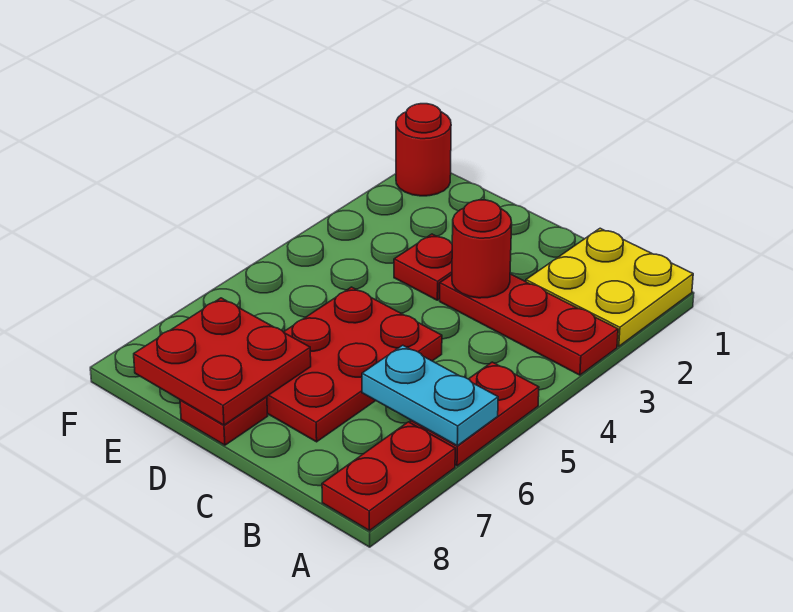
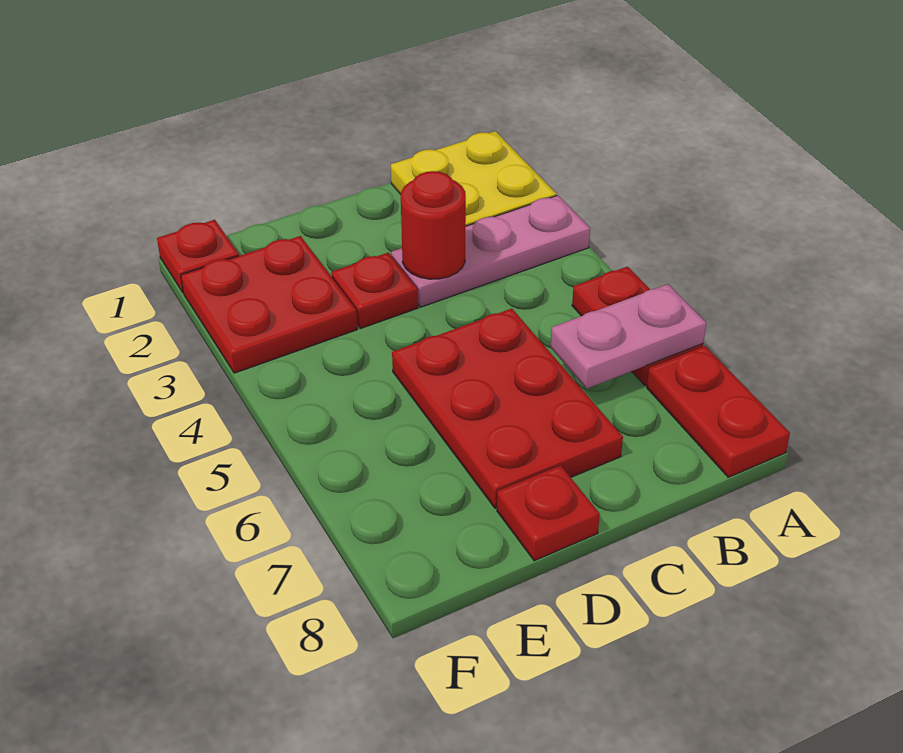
red 1x3 plate [440,274,618,375] -> pink 1x3 plate [391,195,590,307]
cyan 1x2 plate [362,345,498,446] -> pink 1x2 plate [550,284,706,389]
red 2x2 plate [134,298,311,425] -> red 2x2 plate moved to [181,236,357,373]
red 1x1 round brick [396,104,451,196] -> red 1x1 plate [157,220,239,292]

